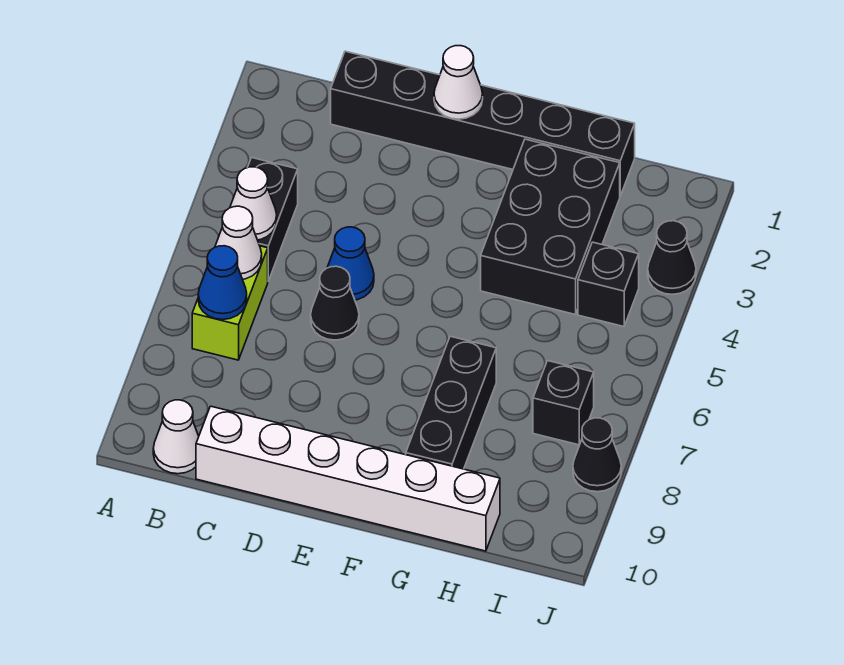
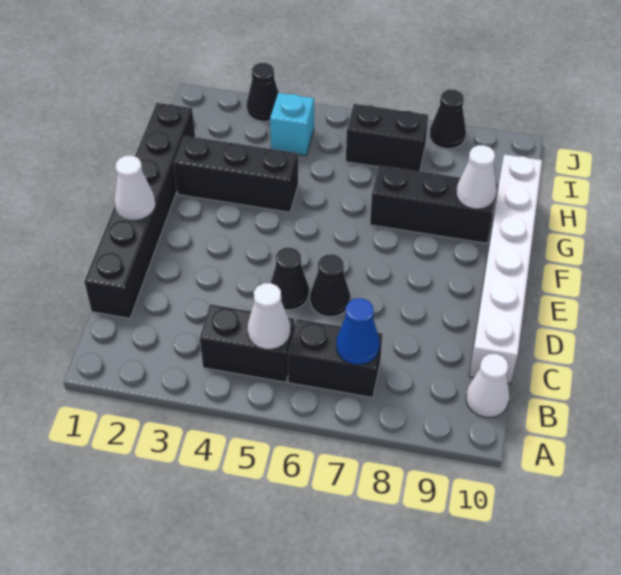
lime 1x2 brick [192,246,268,360] -> black 1x2 brick [288,319,382,398]
white 1x1 cone [215,206,262,279] -> white 1x1 cone moved to [456,145,496,209]
blue 1x1 cone [327,227,374,300] -> black 1x1 cone [271,248,309,310]
black 2x3 brick [481,139,620,314] -> black 1x3 brick [174,136,298,212]
black 1x1 brick [578,242,639,327] -> cyan 1x1 brick [270,93,314,156]
black 1x1 brick [533,361,594,445] -> black 1x2 brick [346,104,428,171]

